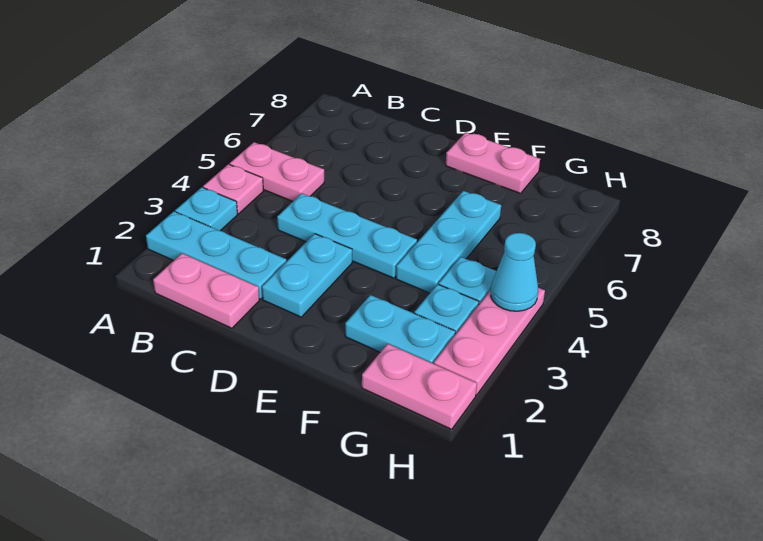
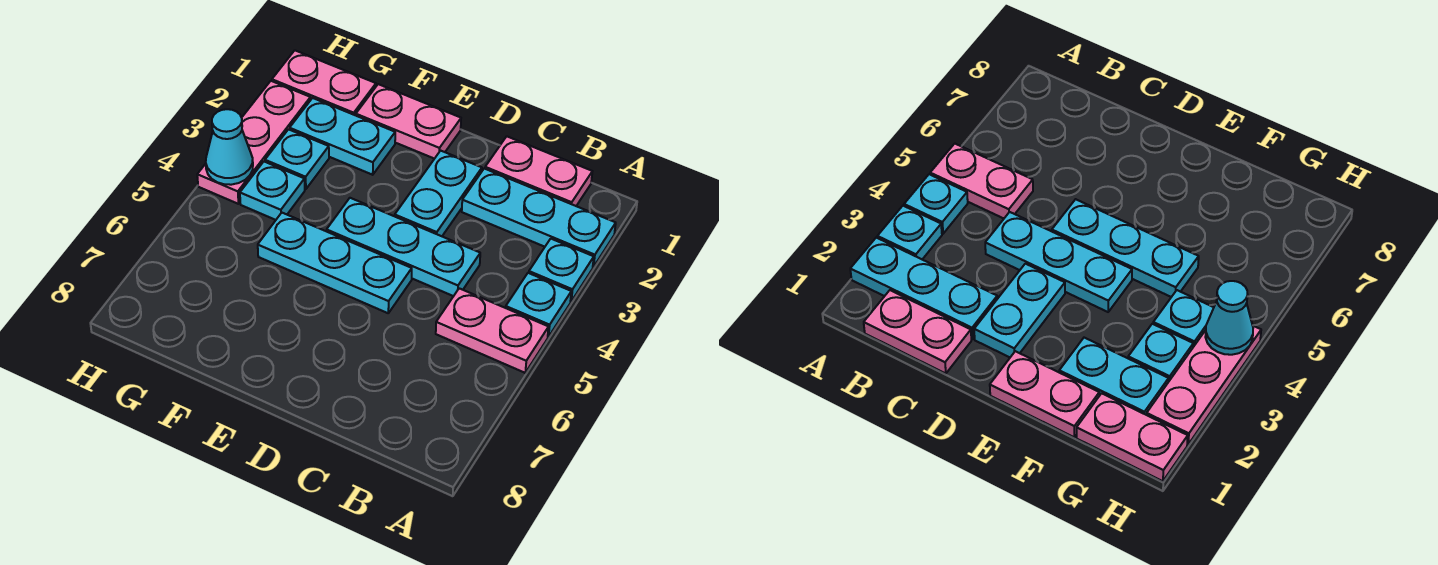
pink 1x1 plate [203,164,263,214] -> cyan 1x1 plate [506,273,571,337]
pink 1x2 plate [446,132,540,193] -> pink 1x2 plate moved to [356,84,461,159]
cyan 1x3 plate [396,191,501,293] -> cyan 1x3 plate turned to [258,213,412,313]

